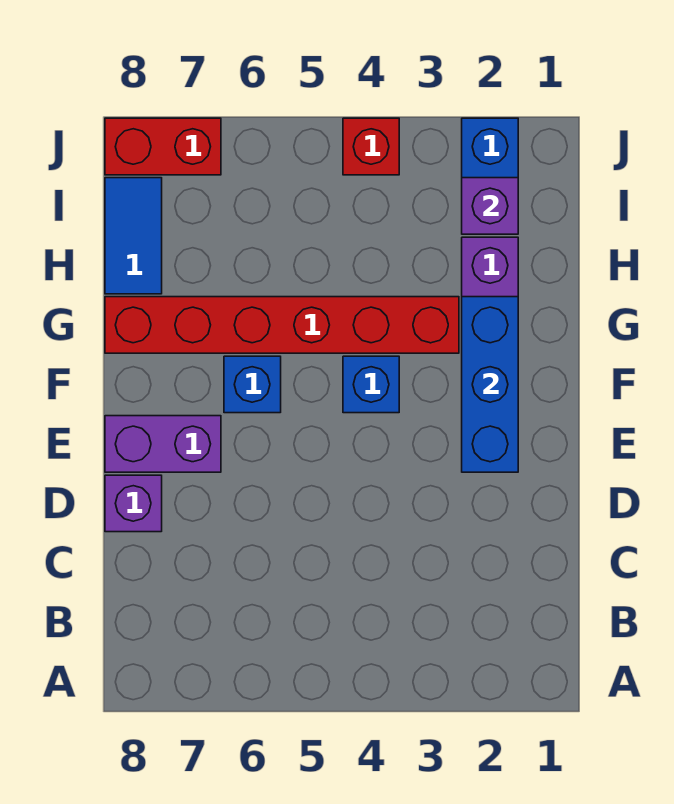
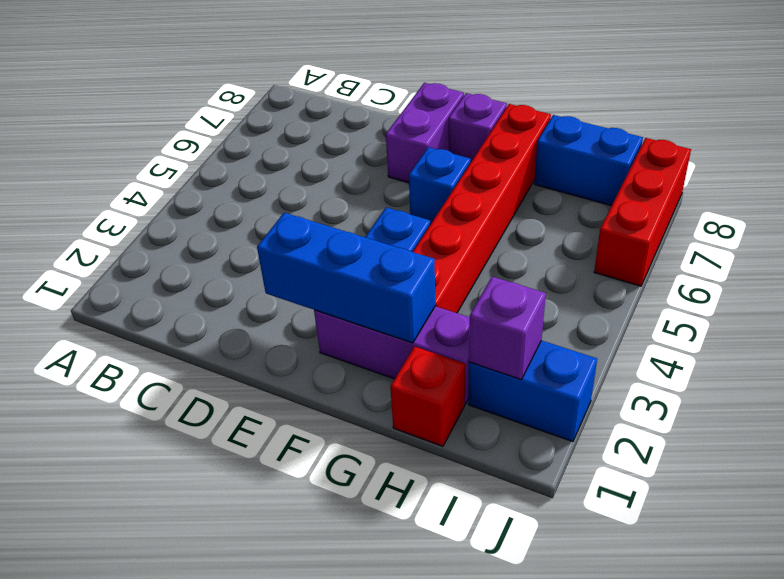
purple 1x1 brick [105,475,162,532] -> purple 1x1 brick moved to [449,93,507,161]
blue 1x2 tile [105,178,162,294] -> blue 1x2 brick [534,115,643,206]
red 1x1 brick [343,118,399,175] -> red 1x1 brick moved to [390,347,465,446]
red 1x2 brick [105,118,221,175] -> red 1x3 brick [594,138,691,286]

